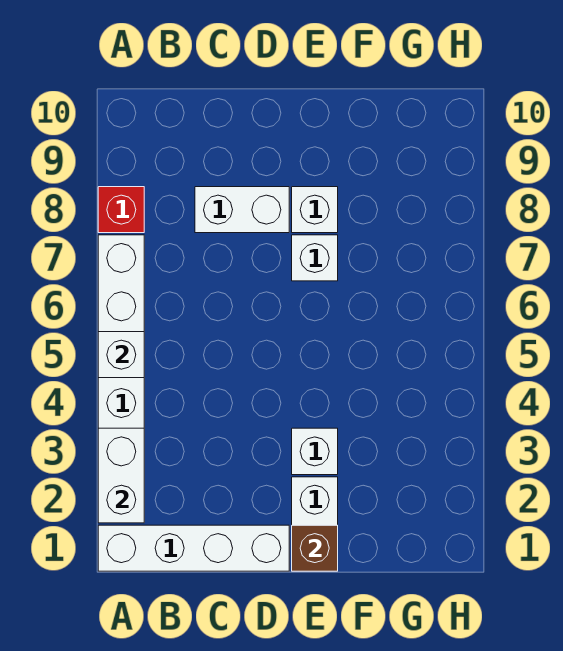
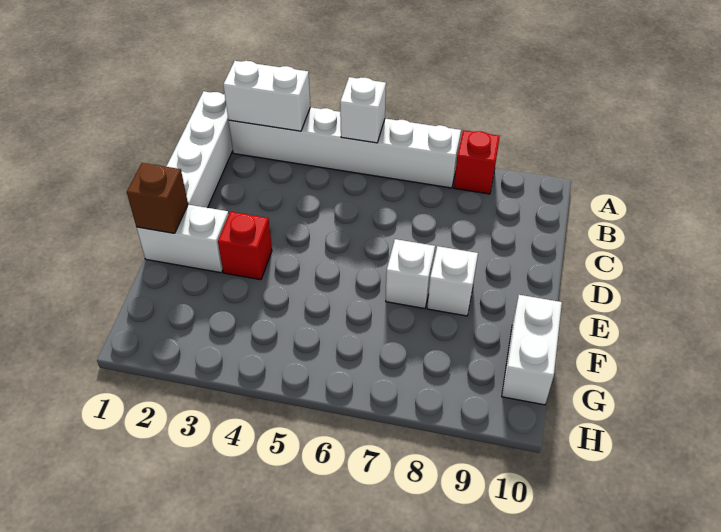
white 1x2 brick [195,187,289,233] -> white 1x2 brick moved to [502,295,562,405]
white 1x1 brick [292,428,338,475] -> red 1x1 brick [218,212,272,280]

